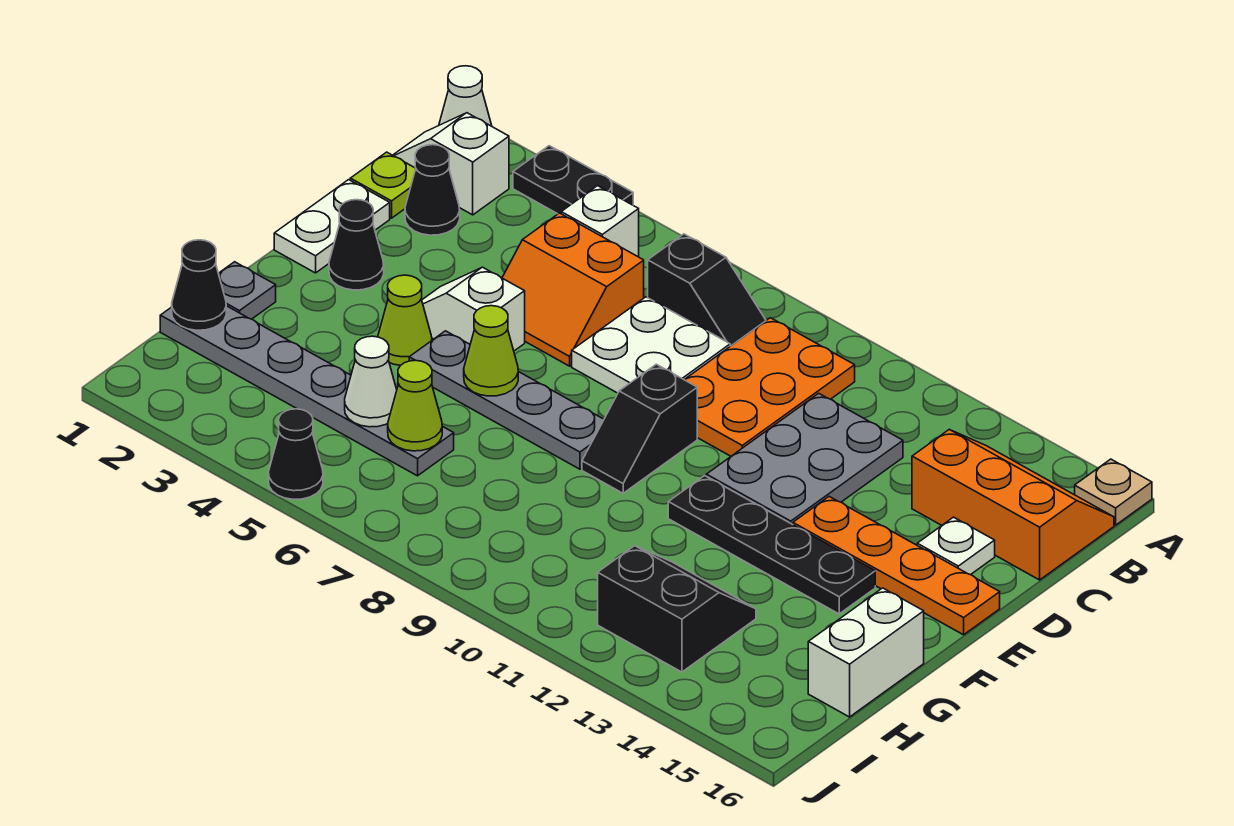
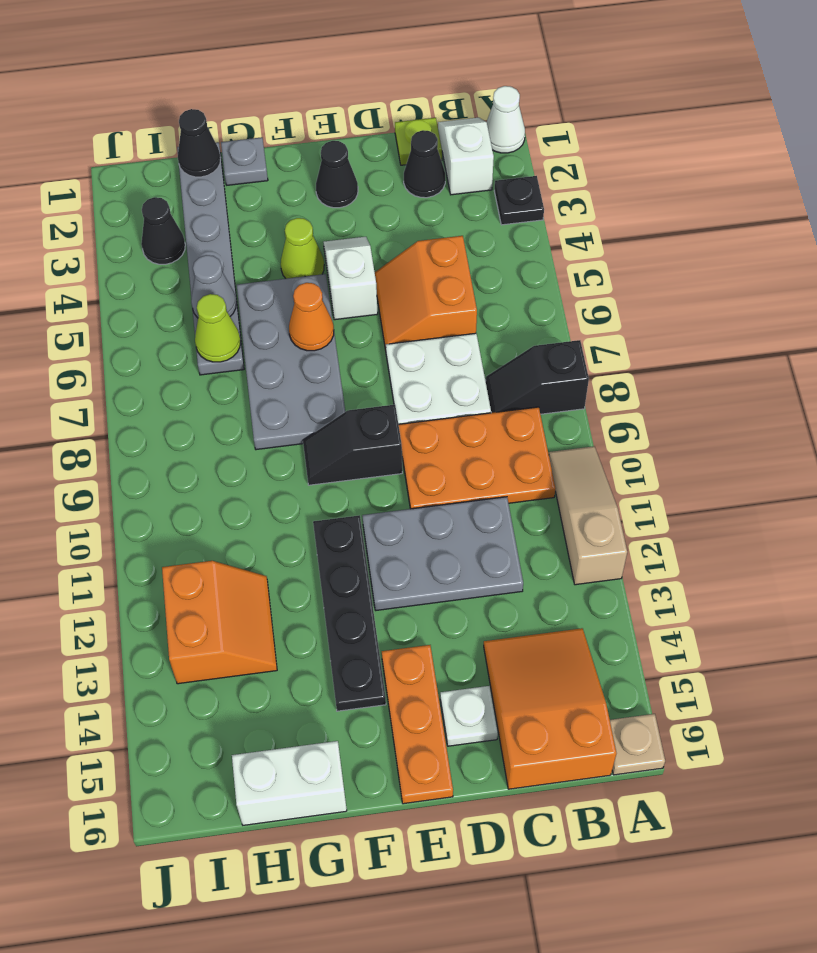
black 1x2 plate [513,146,633,214] -> black 1x1 plate [494,176,544,225]
none -> tan 1x3 slope [549,446,627,585]
white 1x1 brick [561,186,639,257] -> none
black 1x2 slope [648,234,766,346] -> black 1x2 slope turned to [486,340,589,414]
orange 2x3 slope [912,430,1114,580] -> orange 2x3 slope turned to [484,628,616,789]
white 1x2 plate [274,180,390,273] -> none
orange 1x4 plate [793,497,1000,635] -> orange 1x3 plate [382,645,453,804]
grey 1x4 plate [409,331,604,469] -> grey 2x4 plate [237,274,345,450]
lime 1x1 cone [464,306,518,396] -> orange 1x1 cone [289,283,334,351]
white 1x1 cone [345,336,397,427] -> grey 1x1 cone [191,255,236,318]
black 2x2 slope [598,546,756,672] -> orange 2x2 slope [162,561,277,684]
black 1x1 cone [269,409,323,499] -> black 1x1 cone moved to [141,197,185,264]

